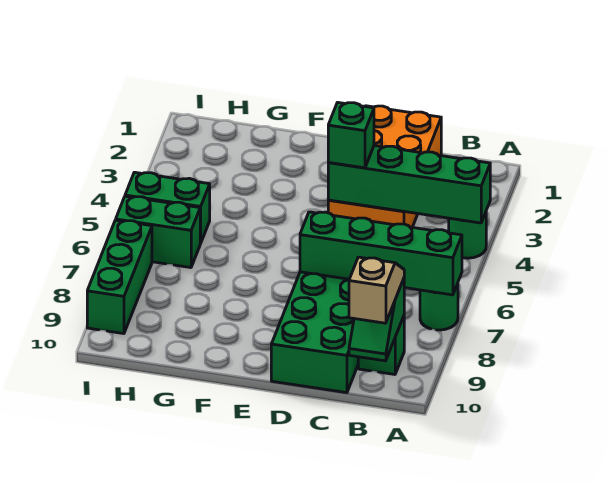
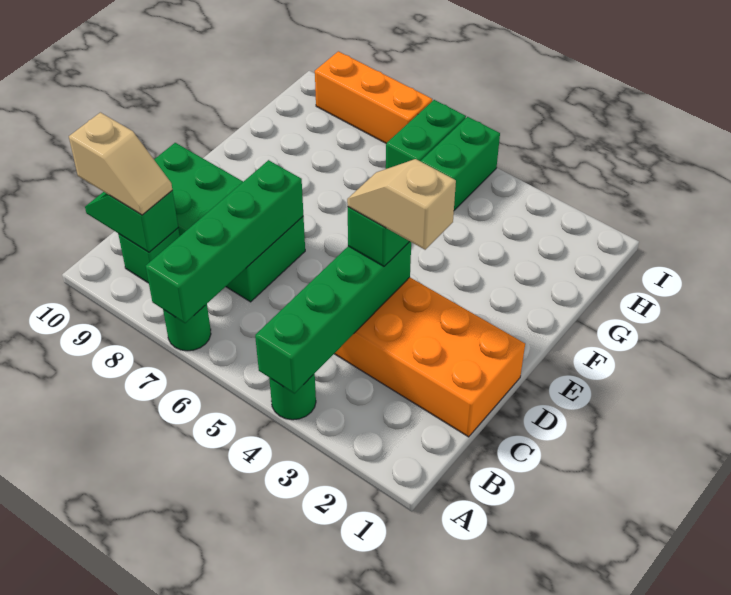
none -> tan 1x2 slope [347,159,456,250]
green 1x3 brick [87,220,152,334] -> orange 1x3 brick [315,51,432,143]

